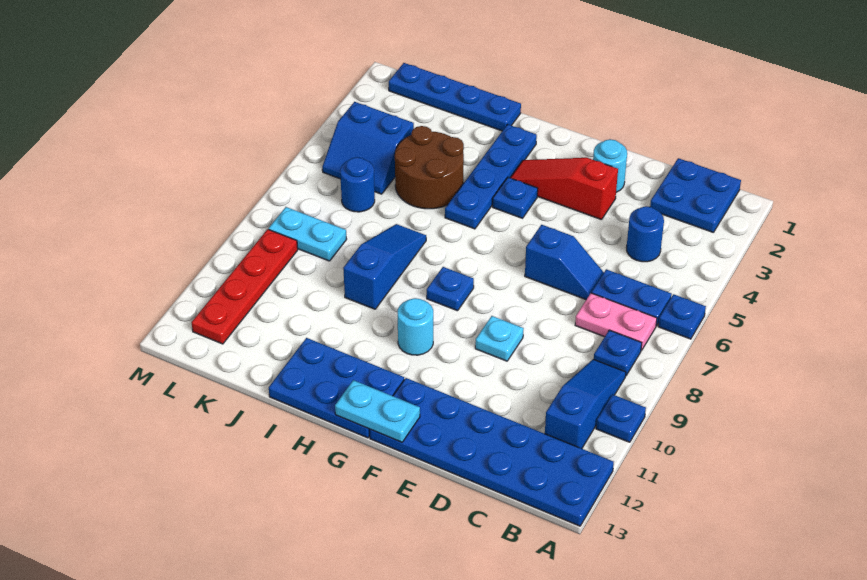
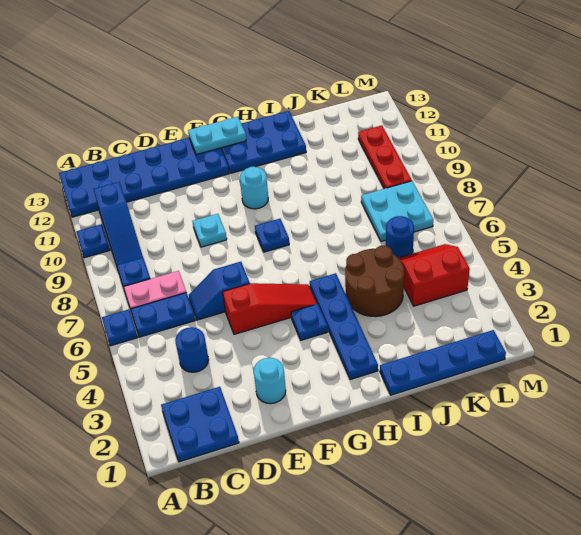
red 1x3 slope [510,158,618,220] -> red 1x3 slope moved to [223,283,317,334]
blue 1x3 slope [343,224,426,309] -> none
blue 2x2 slope [322,102,414,194] -> red 2x2 slope [399,244,470,306]
cyan 1x2 plate [268,207,347,261] -> cyan 2x2 plate [361,181,433,242]
red 1x4 plate [192,229,298,344] -> red 1x3 plate [358,125,412,189]

